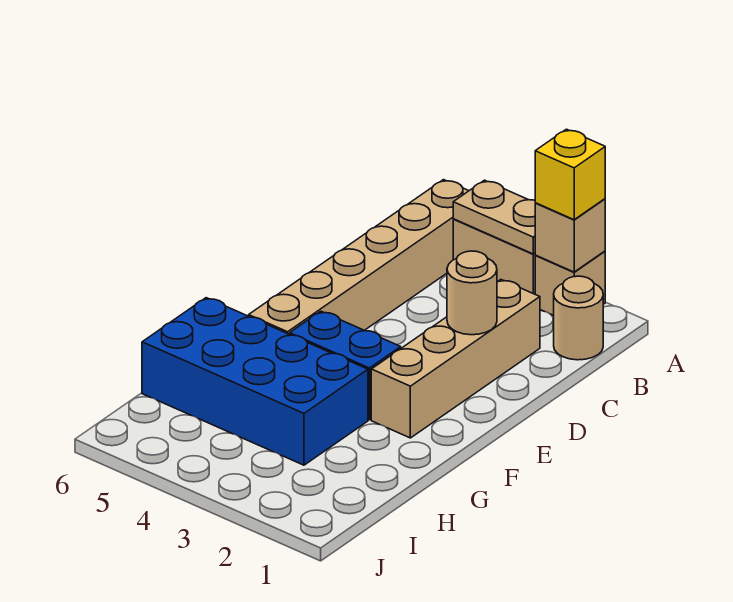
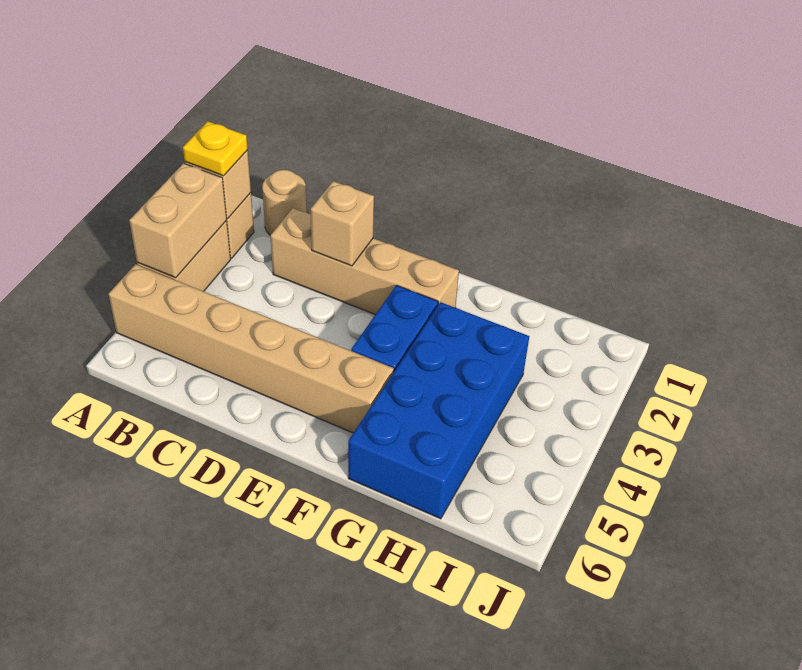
yellow 1x1 brick [535,129,605,220] -> yellow 1x1 plate [183,121,248,176]
tan 1x2 plate [453,180,535,254] -> tan 1x2 brick [129,163,227,278]
tan 1x1 round brick [447,251,497,335] -> tan 1x1 brick [311,181,374,266]

